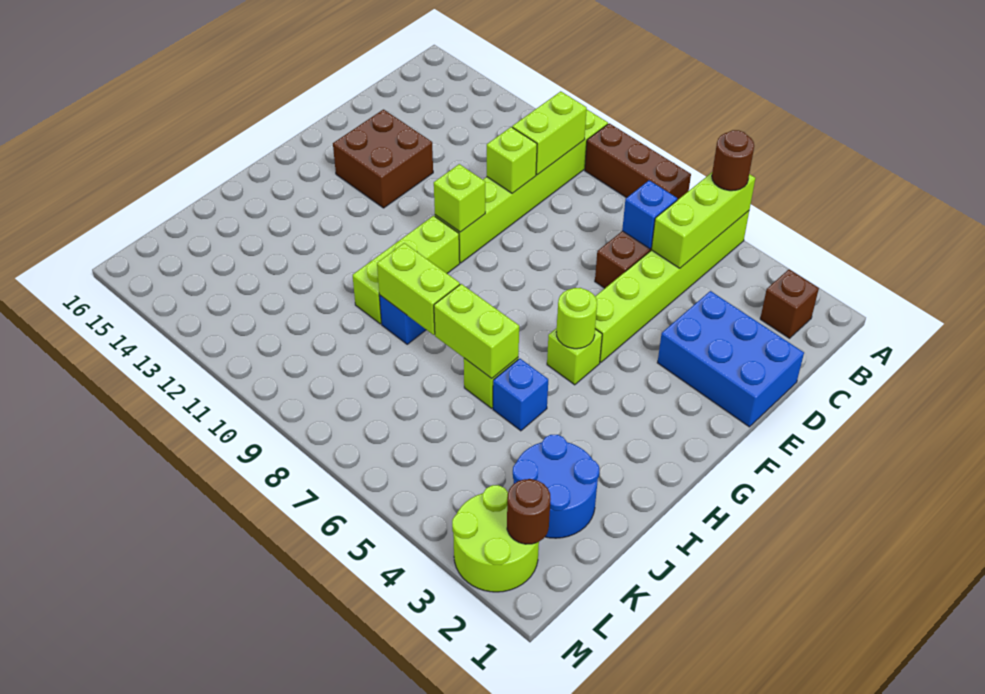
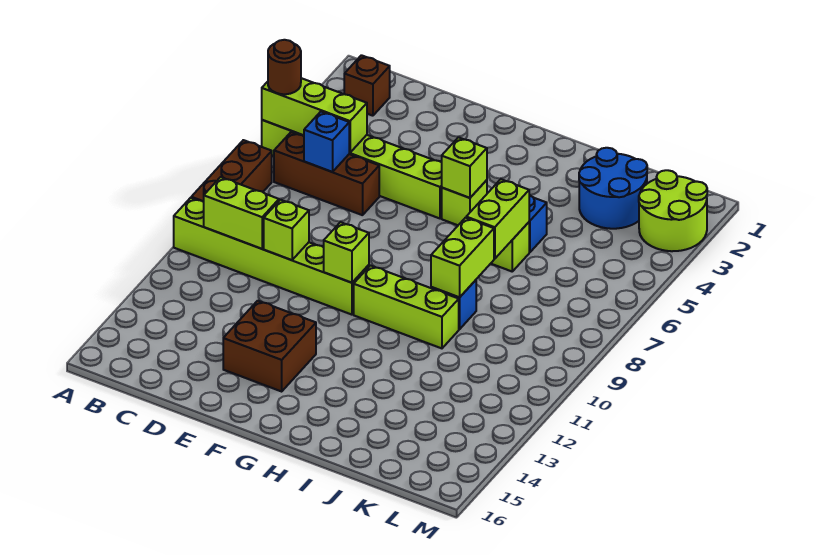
blue 2x3 brick [657,291,804,427] -> none
lime 1x1 round brick [556,288,597,349] -> lime 1x1 brick [442,137,487,198]
brown 1x1 round brick [507,479,550,544] -> none

